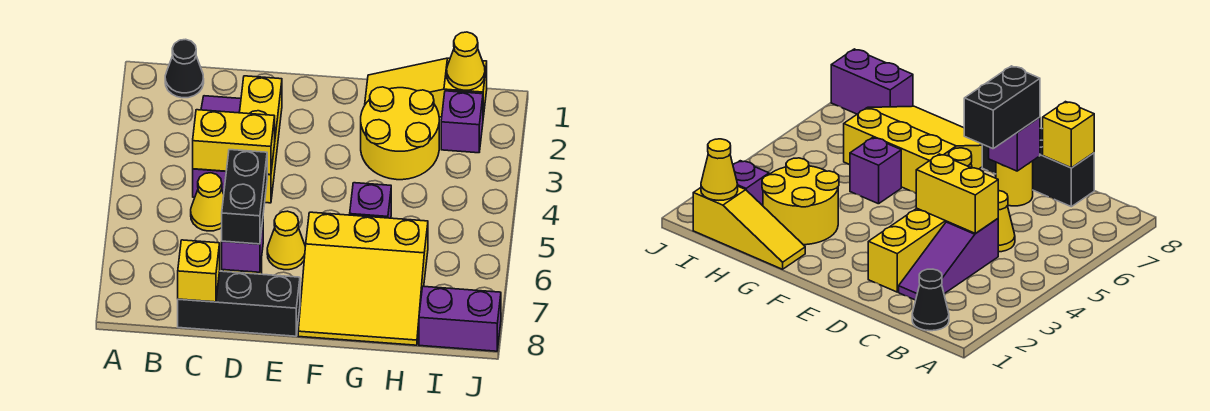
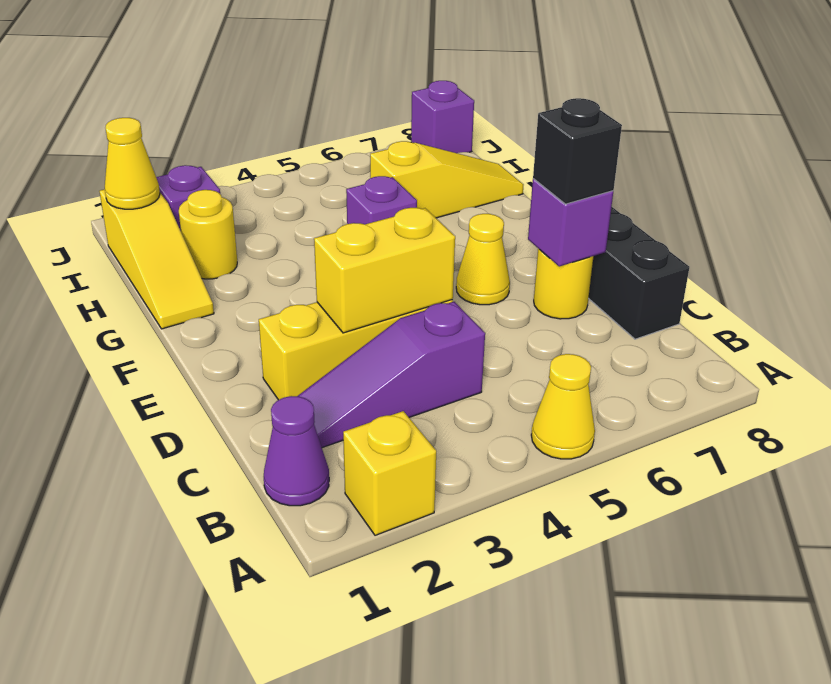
black 1x1 cone [165,39,204,98] -> purple 1x1 cone [264,396,329,506]
yellow 1x2 brick [193,110,275,175] -> yellow 1x2 brick turned to [314,208,455,333]
yellow 1x1 cone [191,173,224,231] -> yellow 1x1 cone moved to [531,354,595,459]
yellow 1x1 brick [178,240,220,302] -> yellow 1x1 brick moved to [343,411,436,535]
black 1x2 brick [222,150,268,244] -> black 1x1 brick [533,98,622,204]
yellow 3x3 slope [298,212,428,345] -> yellow 1x3 slope [370,141,524,218]
yellow 2x2 round brick [361,87,439,180] -> yellow 1x1 round brick [179,190,237,279]
purple 1x2 brick [419,286,501,351] -> purple 1x1 brick [411,81,474,153]

